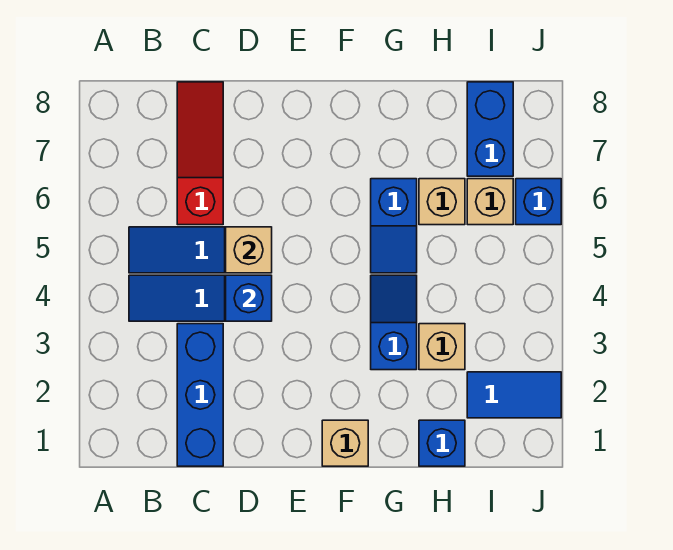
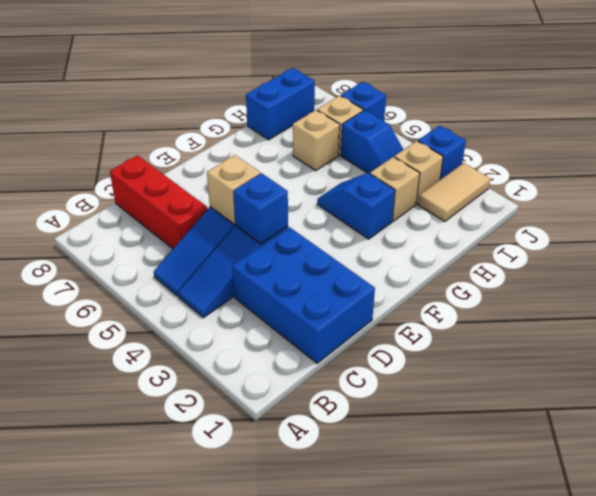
blue 1x3 brick [177,324,223,466] -> blue 2x3 brick [232,227,375,363]
red 1x3 slope [177,82,223,225] -> red 1x3 brick [110,156,207,249]
tan 1x1 brick [322,420,368,466] -> tan 1x1 brick moved to [394,141,443,204]
blue 1x2 slope [371,179,417,273] -> blue 1x2 slope moved to [341,110,403,174]
blue 1x1 brick [419,420,465,466] -> blue 1x1 brick moved to [418,126,466,180]
blue 1x2 tile [467,372,561,418] -> tan 1x2 tile [418,163,490,222]
blue 1x2 brick [467,82,513,176] -> blue 1x2 brick turned to [246,68,315,140]

